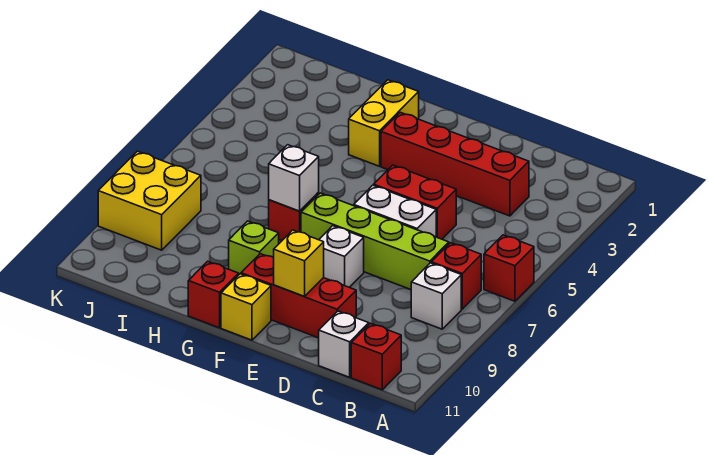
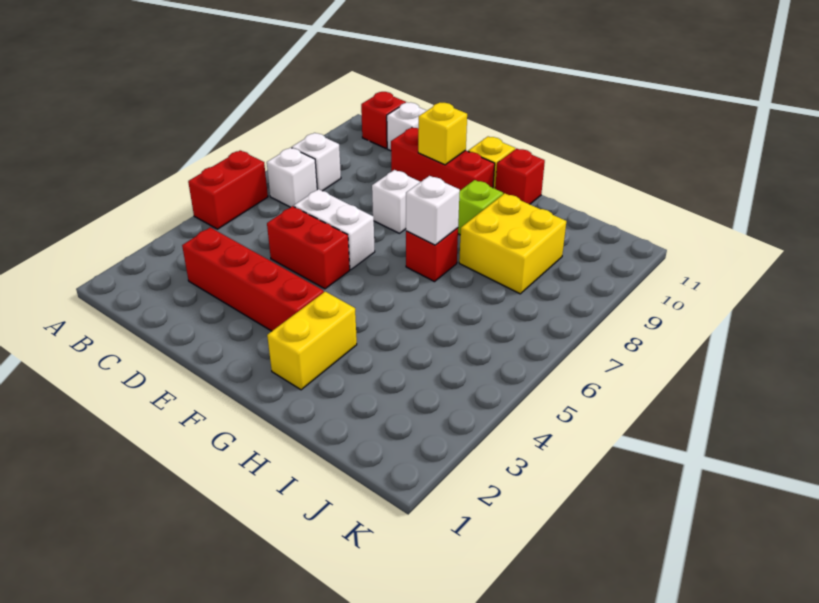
red 1x1 brick [484,235,534,301] -> red 1x2 brick [188,150,268,229]
red 1x1 brick [431,243,481,309] -> white 1x1 brick [267,148,317,207]
lime 1x4 brick [301,193,449,290] -> none
yellow 2x2 brick [98,151,201,250] -> yellow 2x2 brick moved to [459,193,566,294]

